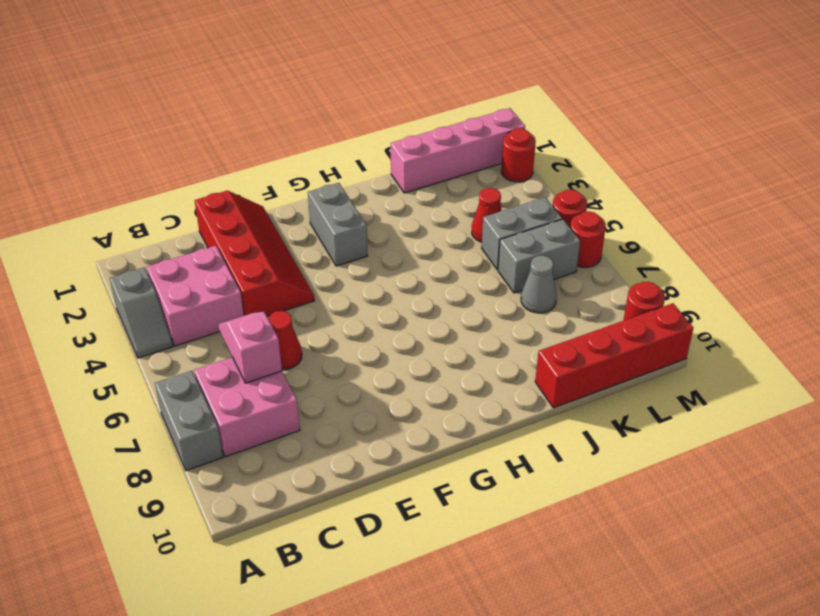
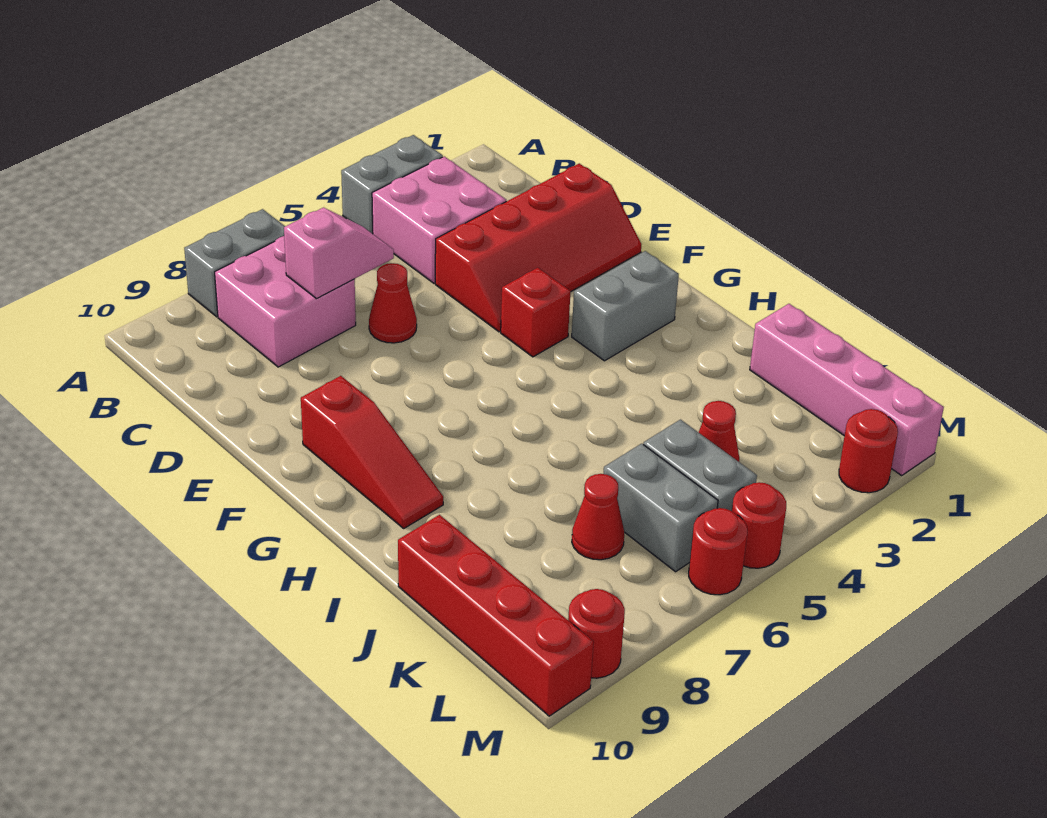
grey 1x2 slope [110,267,173,358] -> grey 1x2 brick [341,135,443,234]
none -> red 1x1 brick [501,268,571,357]
none -> red 1x3 slope [301,376,443,528]
grey 1x1 cone [521,256,557,313] -> red 1x1 cone [572,474,624,560]

